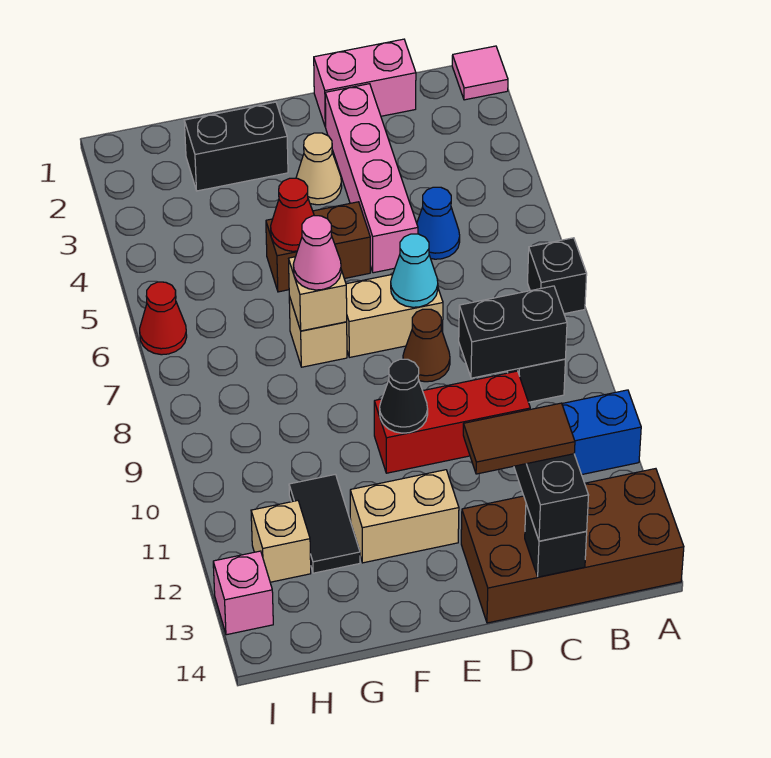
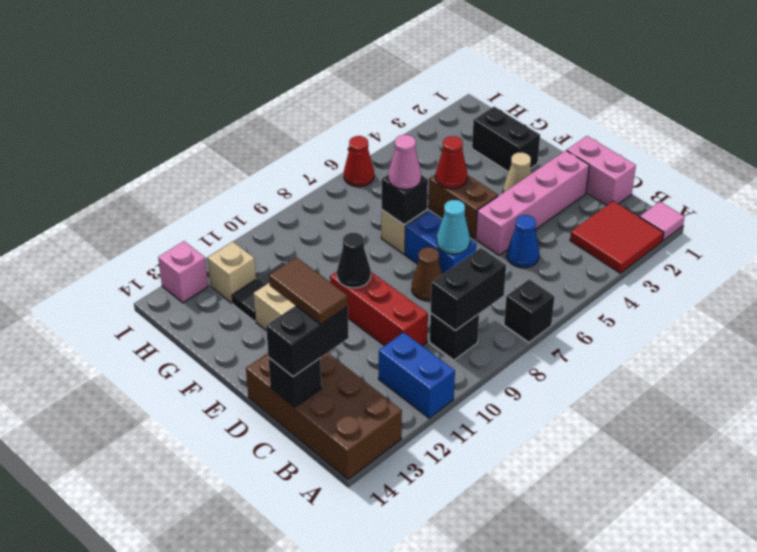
none -> red 2x2 tile [570,201,664,273]
black 1x2 brick [459,286,567,378] -> black 1x2 brick turned to [431,248,506,331]
tan 1x2 brick [346,274,443,357] -> blue 1x2 brick [405,211,476,275]
tan 1x1 brick [289,257,347,331] -> black 1x1 brick [382,174,428,225]

